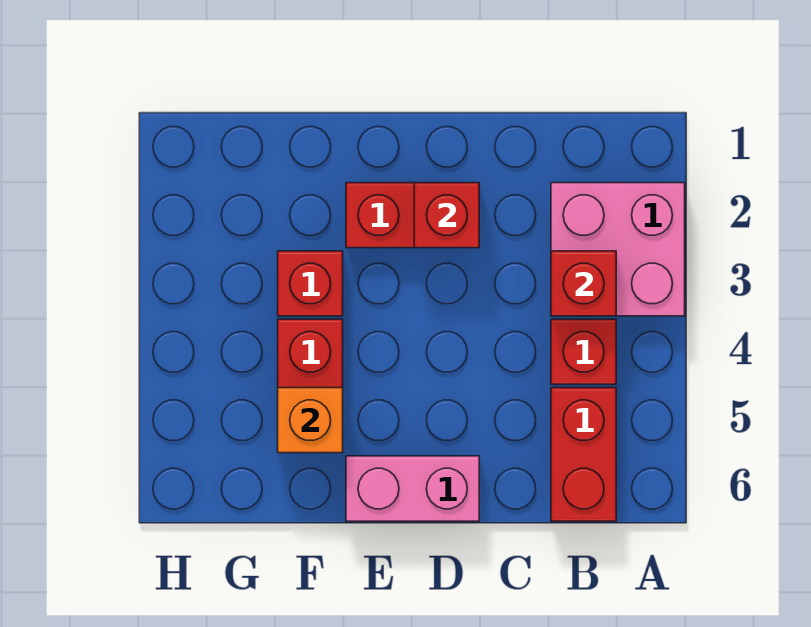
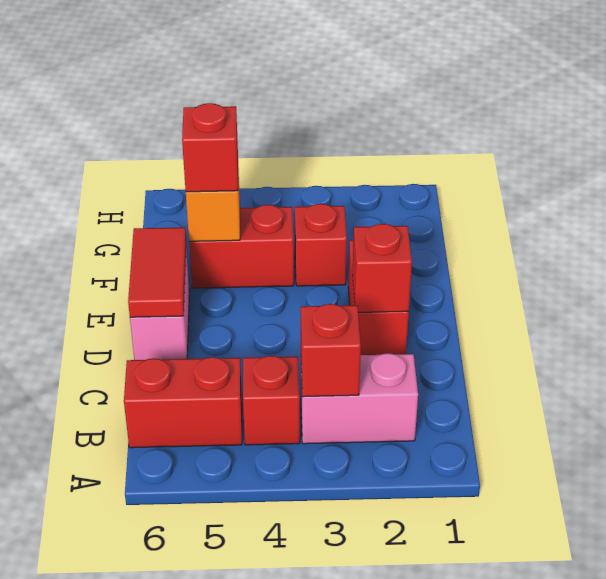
pink 2x2 brick [551,183,685,316] -> pink 1x2 brick [301,353,418,444]
none -> red 1x2 tile [128,227,186,317]
none -> red 1x1 brick [182,103,238,192]

